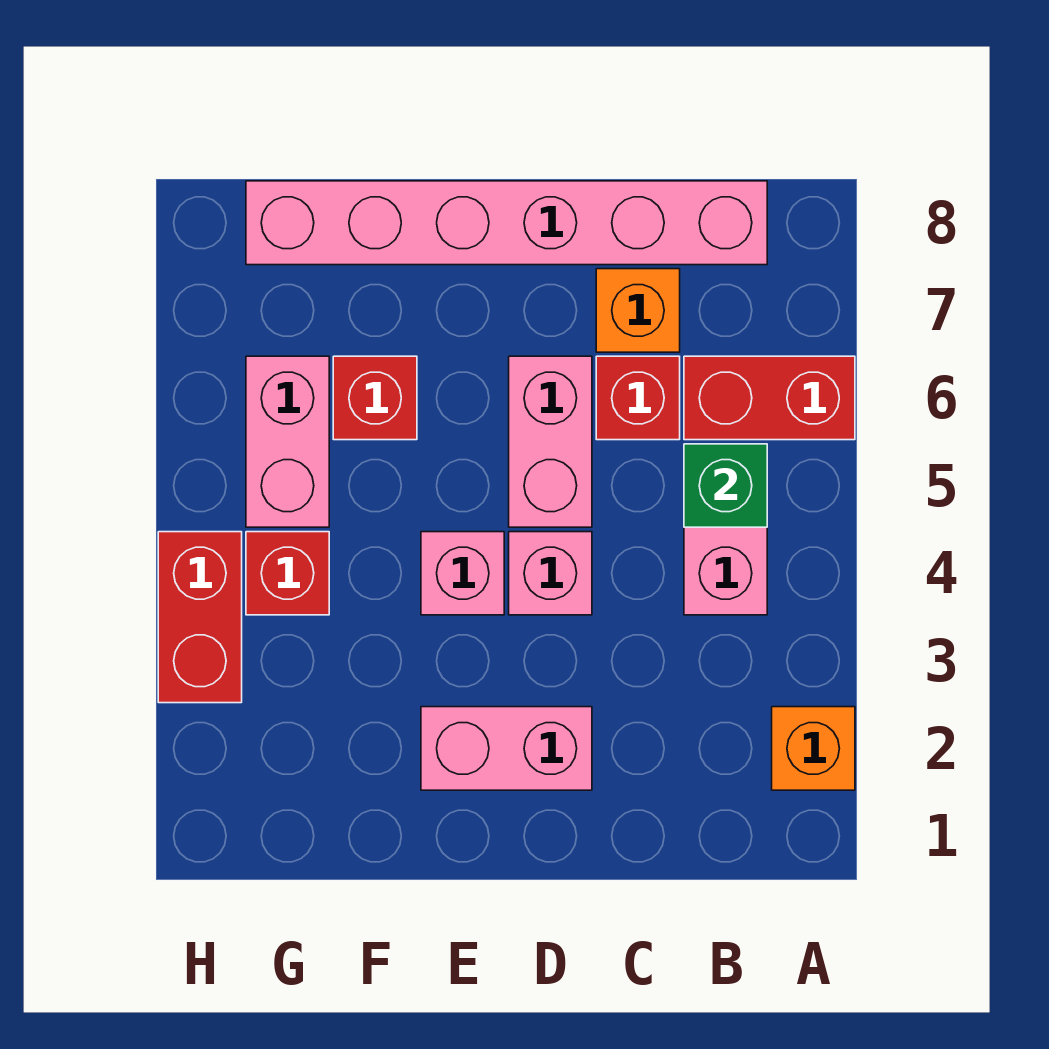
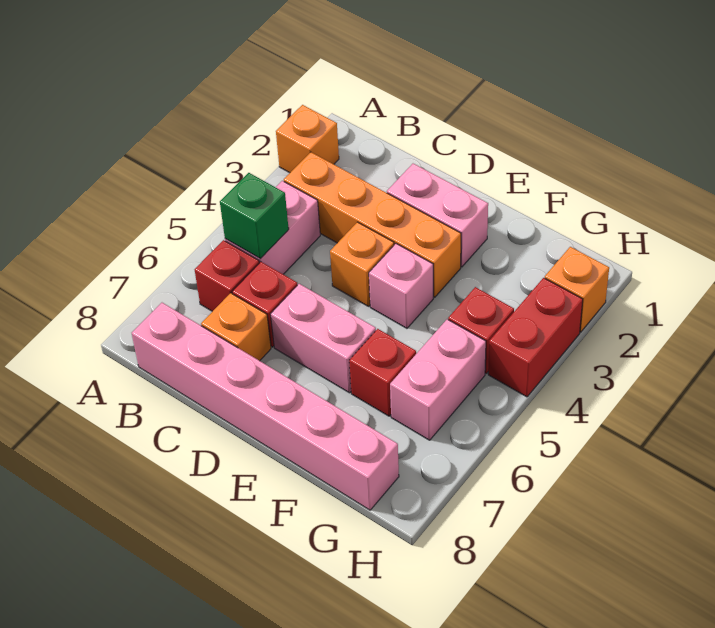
red 1x2 brick [684,356,855,440] -> red 1x1 brick [195,240,259,311]
none -> orange 1x4 brick [284,152,461,297]
pink 1x1 brick [509,532,592,615] -> orange 1x1 brick [330,222,394,306]
pink 1x2 brick [509,356,592,527] -> pink 1x2 brick turned to [270,284,376,393]
none -> orange 1x1 brick [545,247,609,332]

